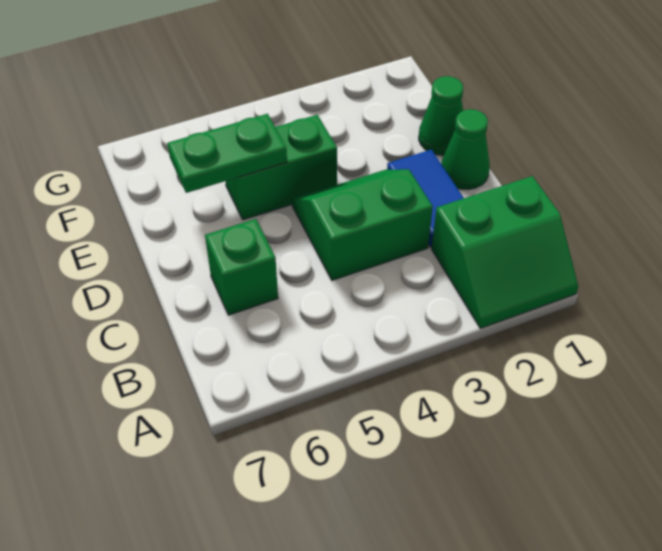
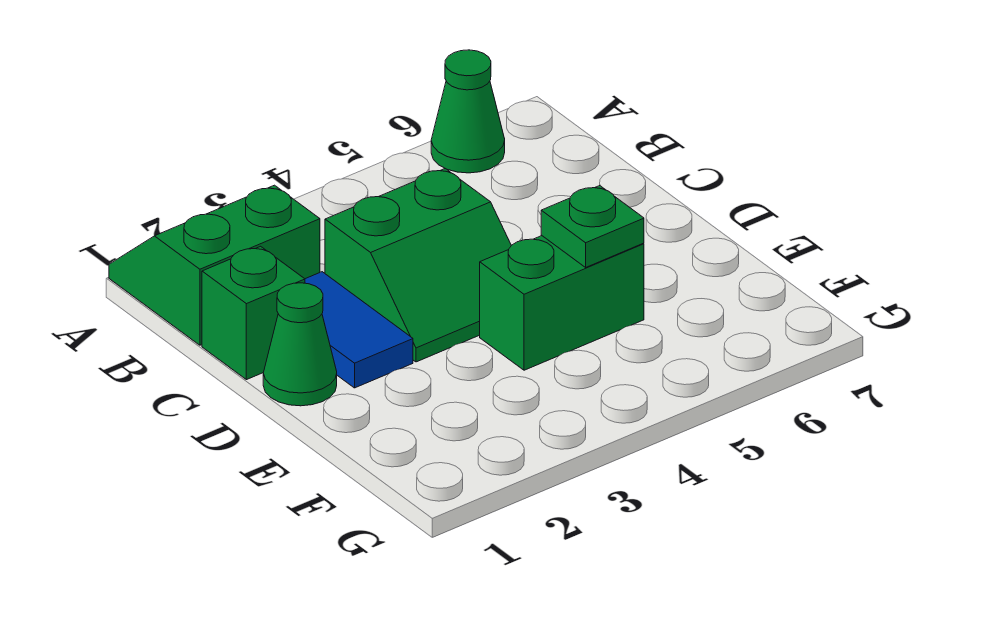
green 1x1 brick [205,219,278,315] -> green 1x1 brick moved to [202,246,305,380]
green 1x1 cone [419,76,463,155] -> green 1x1 cone moved to [431,50,505,173]
green 1x2 plate [167,114,287,193] -> green 1x1 plate [541,186,644,267]

